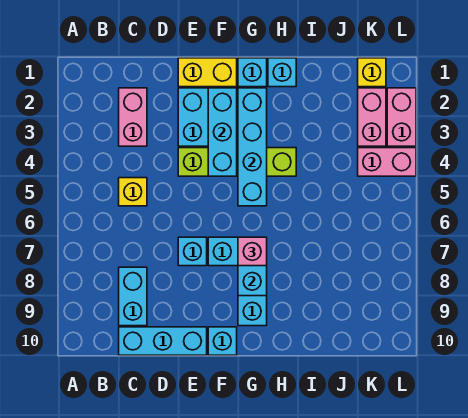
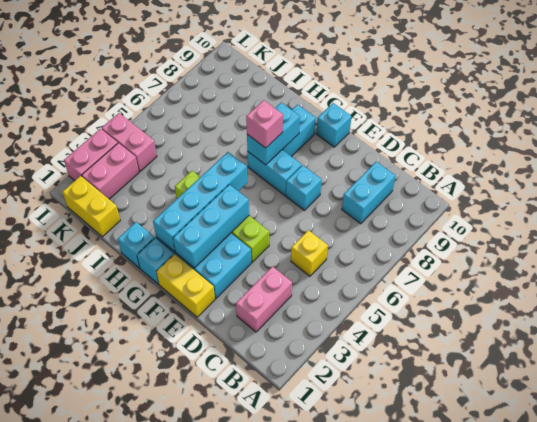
cyan 1x3 brick [119,327,207,355] -> none
yellow 1x1 brick [358,58,386,87] -> yellow 1x2 brick [62,176,120,237]

